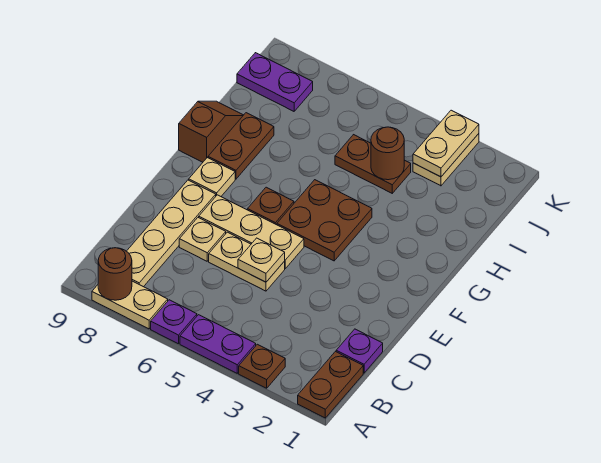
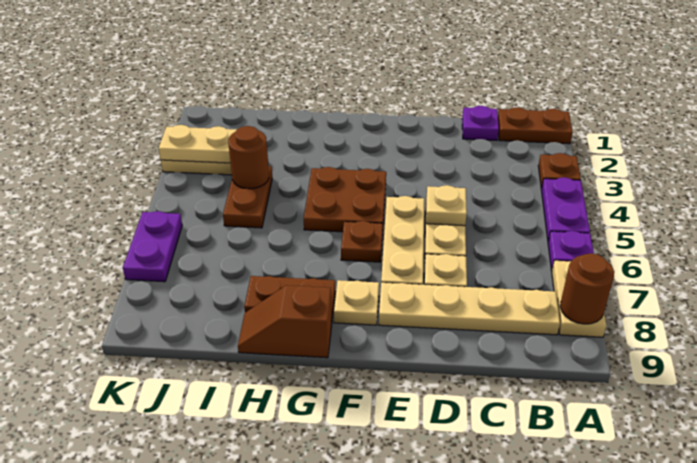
purple 1x2 plate [237,53,313,111] -> purple 1x2 plate moved to [123,211,182,282]

